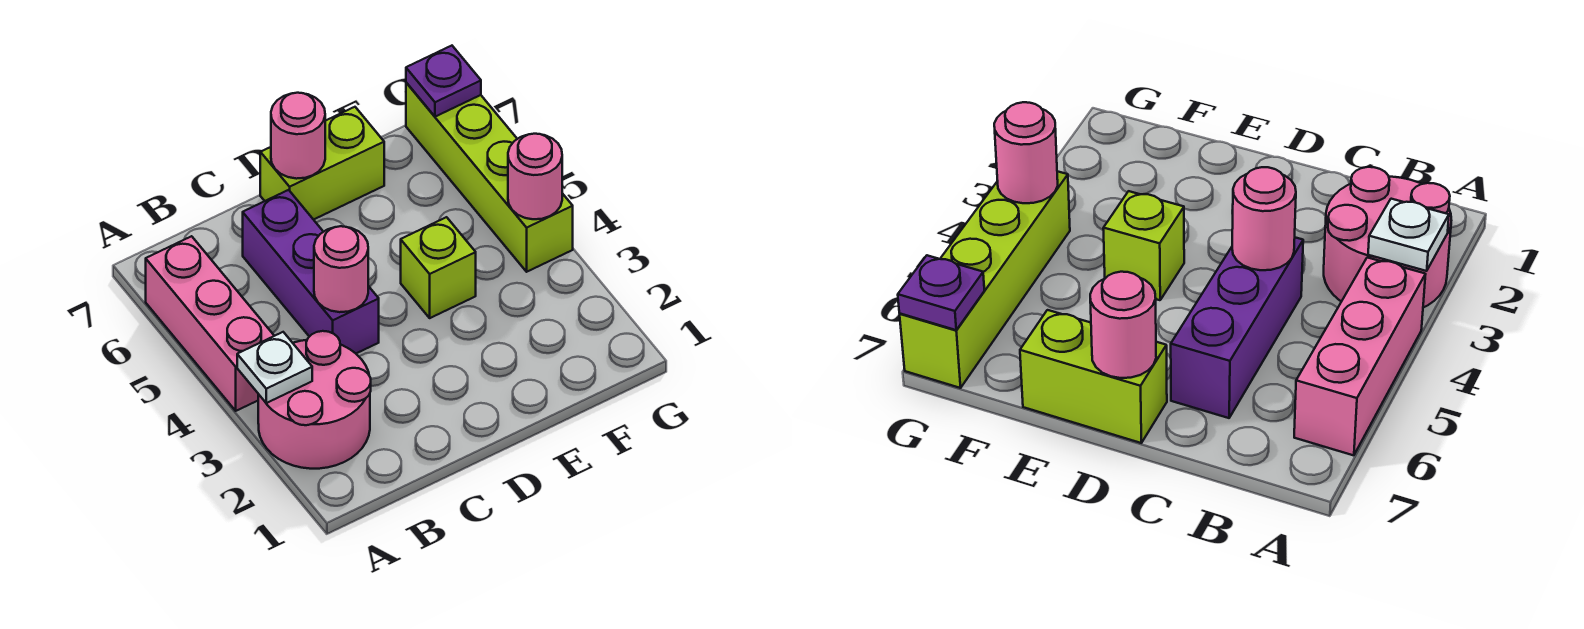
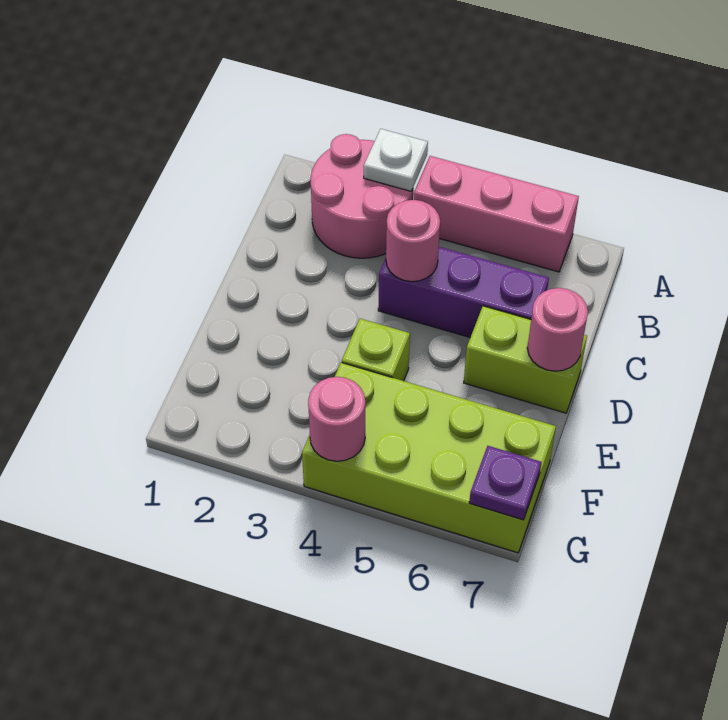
lime 1x2 brick [260,107,384,220] -> lime 1x2 brick turned to [464,306,587,413]
lime 1x4 brick [406,83,573,272] -> lime 2x4 brick [302,362,556,553]

